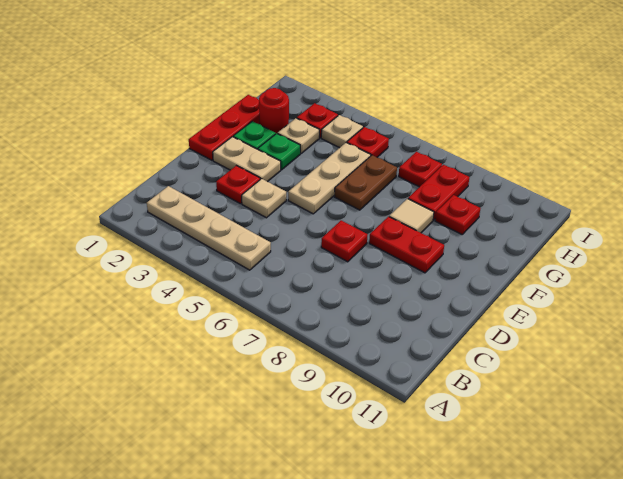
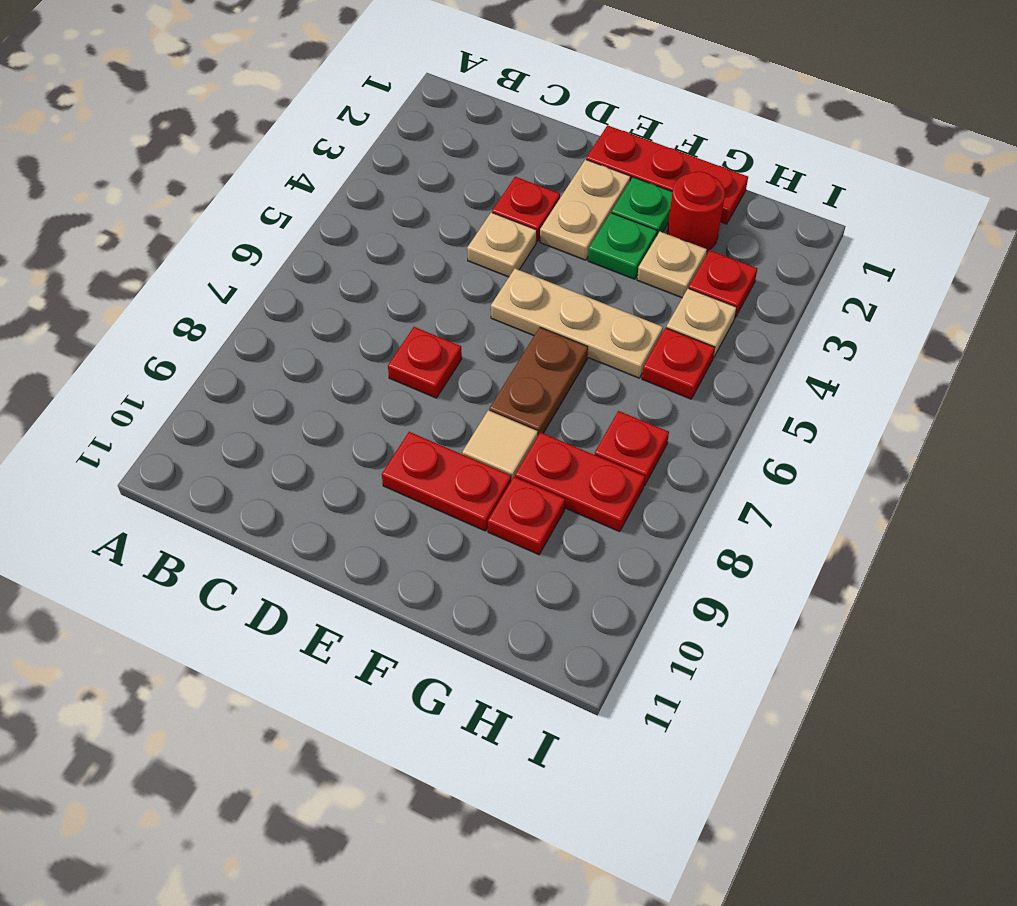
tan 1x4 plate [147,186,271,270] -> none
red 1x2 plate [369,217,444,273] -> red 1x2 plate turned to [382,432,511,531]
brown 1x2 plate [334,155,397,210] -> brown 1x2 plate turned to [489,328,588,435]

